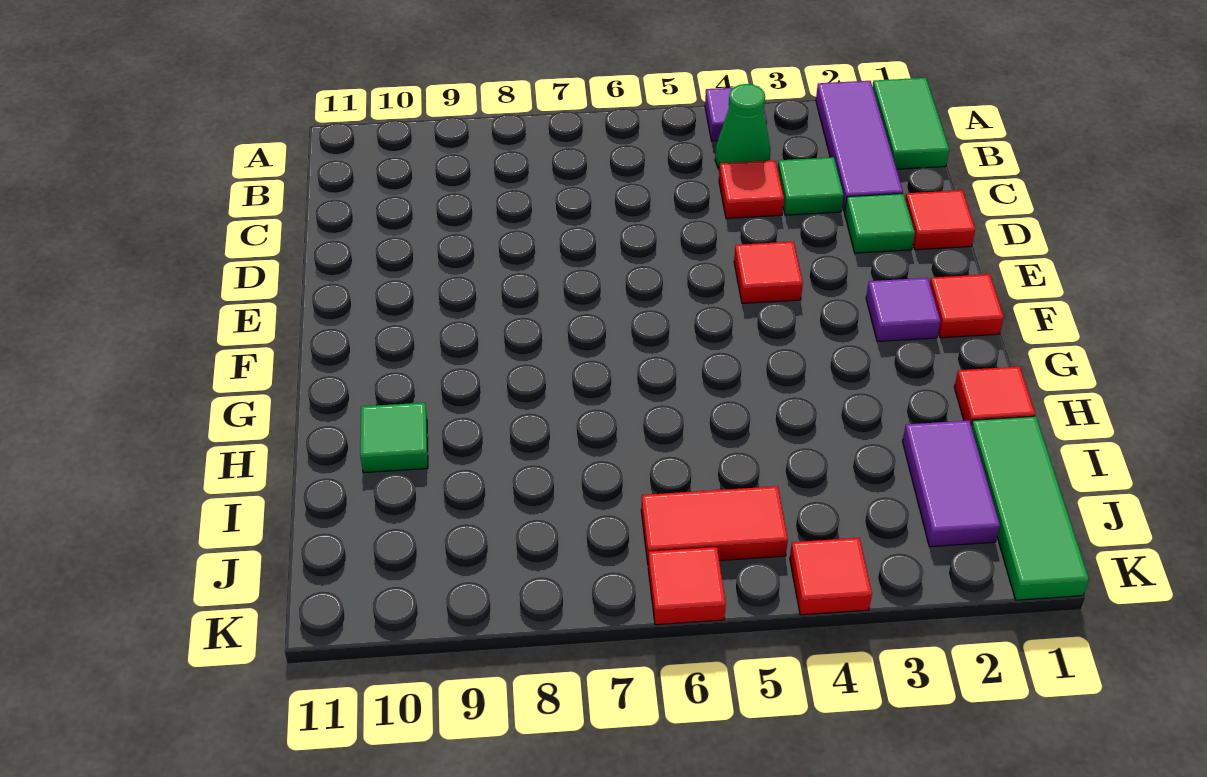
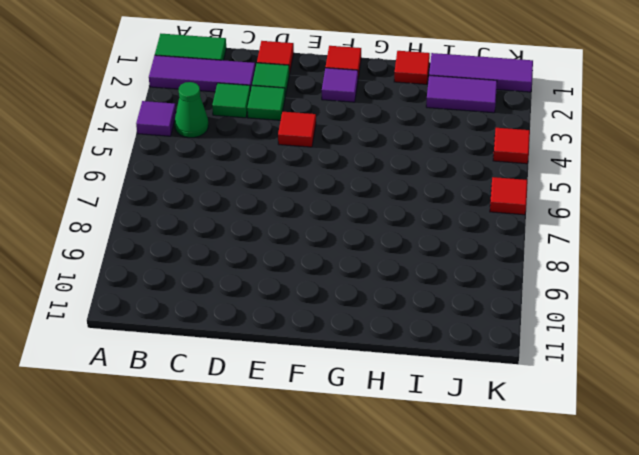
red 1x1 tile [719,161,784,218] -> none
green 1x1 tile [360,403,428,473] -> green 1x1 tile moved to [247,86,285,120]
green 1x3 tile [971,416,1089,600] -> purple 1x3 tile [429,53,533,92]
red 1x2 tile [641,486,788,562] -> none

